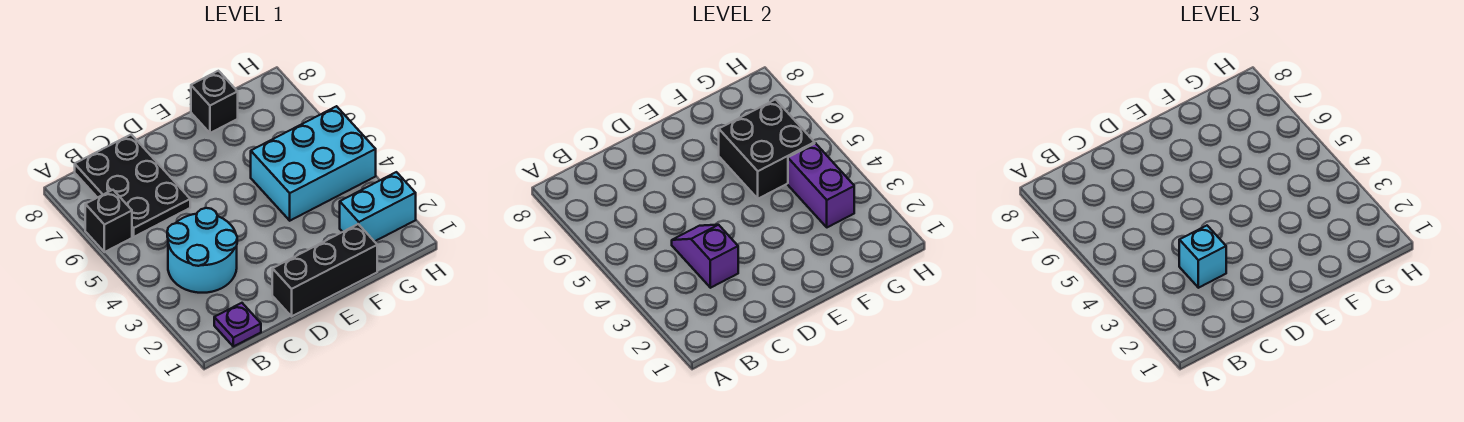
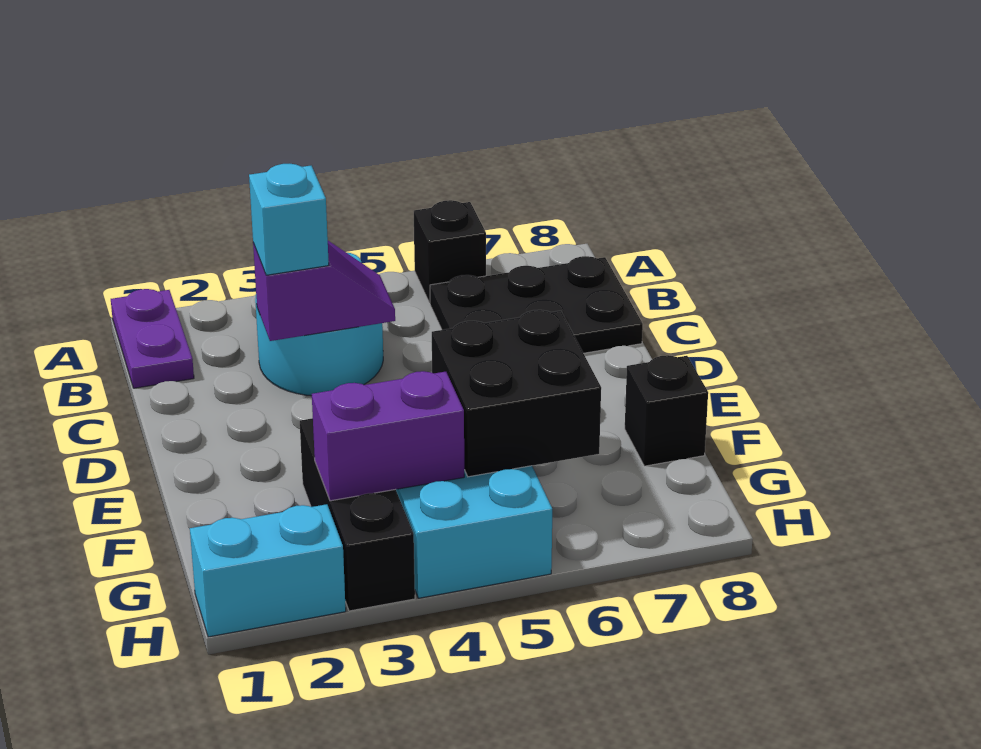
purple 1x1 plate [214,303,261,347] -> purple 1x2 plate [111,289,194,388]
black 1x3 brick [272,224,377,316] -> black 1x3 brick moved to [300,418,415,611]
cyan 1x2 brick [340,172,416,242] -> cyan 1x2 brick turned to [190,504,346,637]

